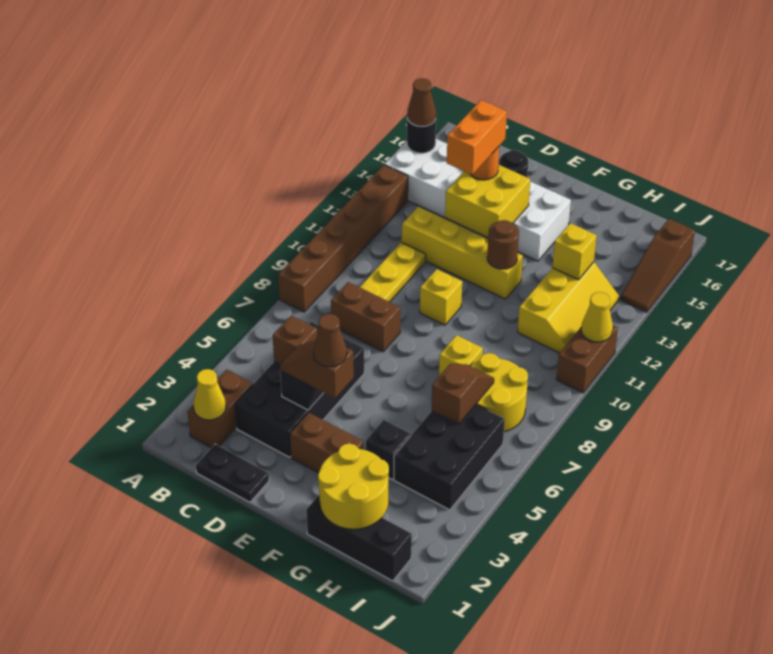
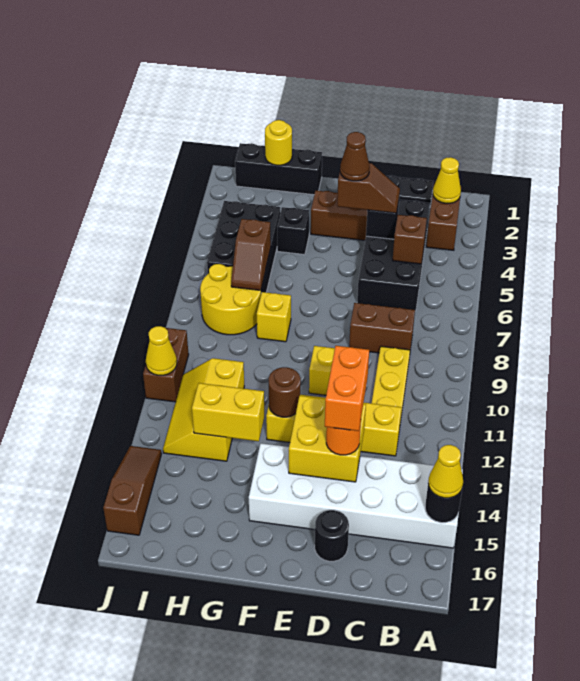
brown 1x6 brick [278,165,408,312] -> none
brown 1x1 cone [407,78,436,127] -> yellow 1x1 cone [428,445,463,498]
yellow 2x2 round brick [318,443,389,529] -> yellow 1x1 round brick [265,120,292,165]
yellow 1x1 brick [552,223,597,280] -> yellow 1x2 brick [192,383,264,441]

